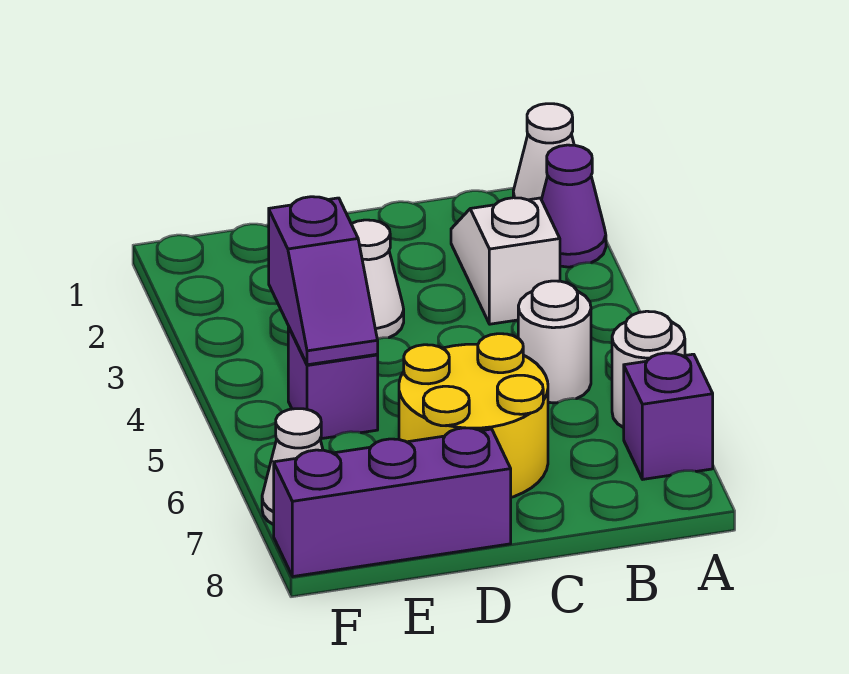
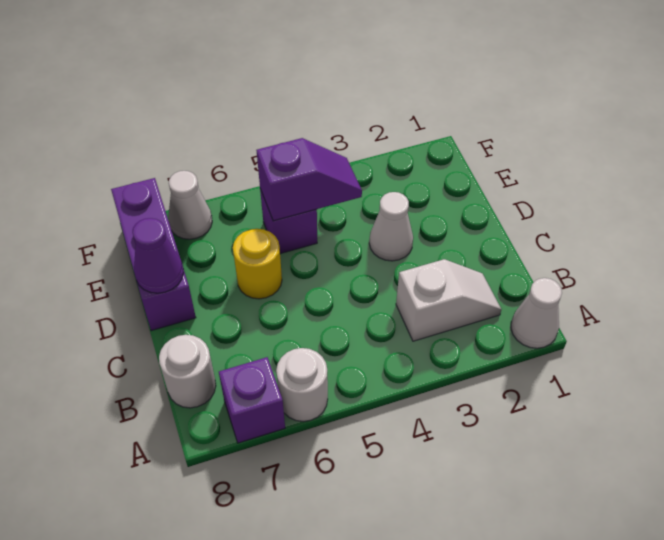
purple 1x1 cone [541,145,606,267] -> purple 1x1 cone moved to [133,218,184,293]
white 1x1 round brick [518,281,591,403] -> white 1x1 round brick moved to [159,335,216,408]
yellow 2x2 round brick [399,334,548,497] -> yellow 1x1 round brick [233,229,282,299]
purple 1x2 slope [269,197,378,365] -> purple 1x2 slope turned to [257,138,362,221]

